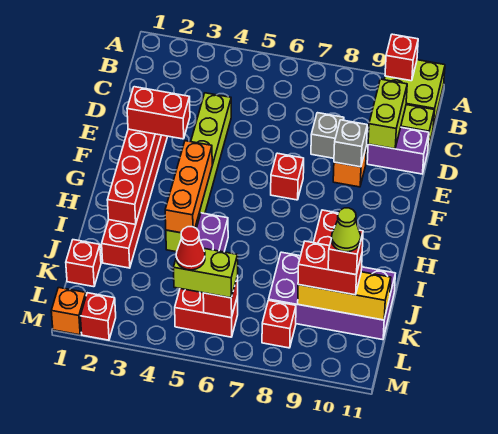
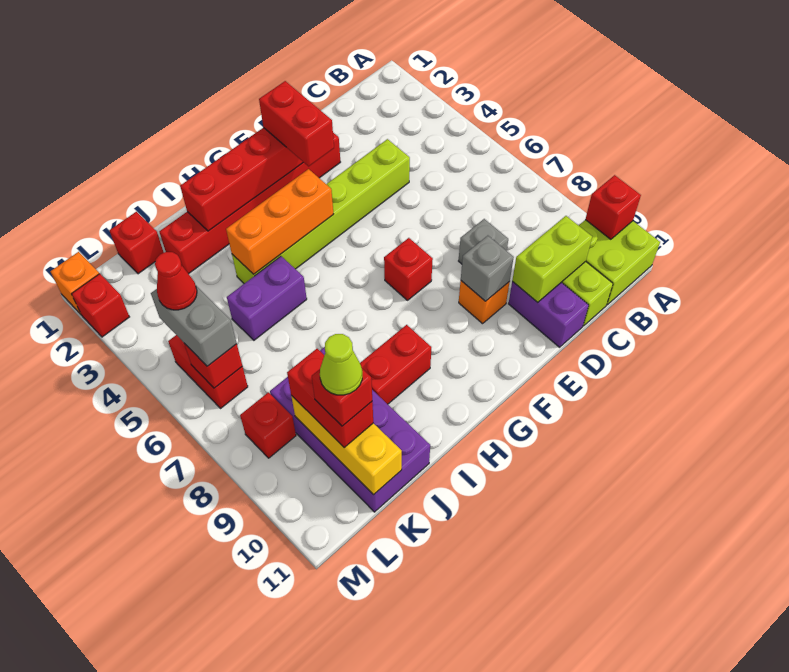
lime 1x2 brick [173,249,238,298] -> grey 1x2 brick [151,285,237,366]

